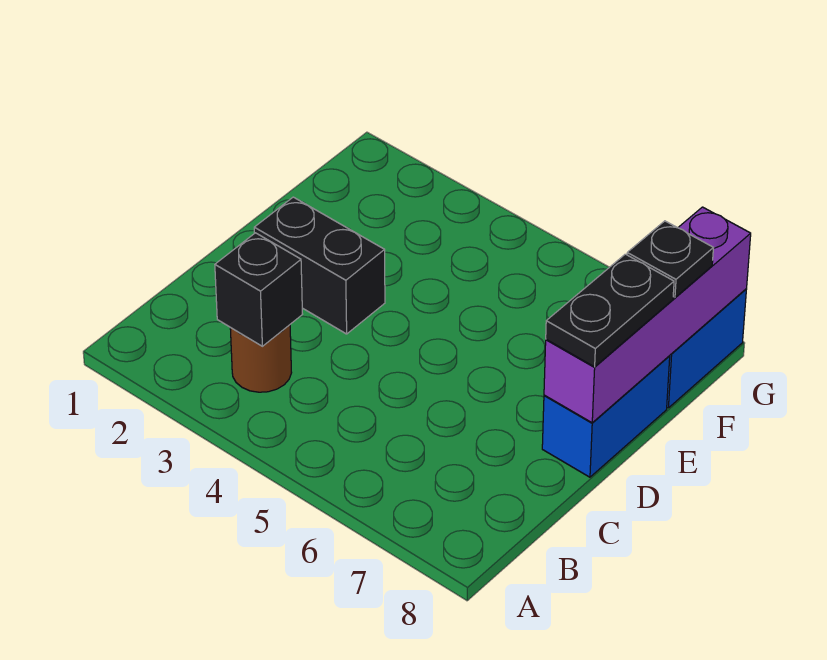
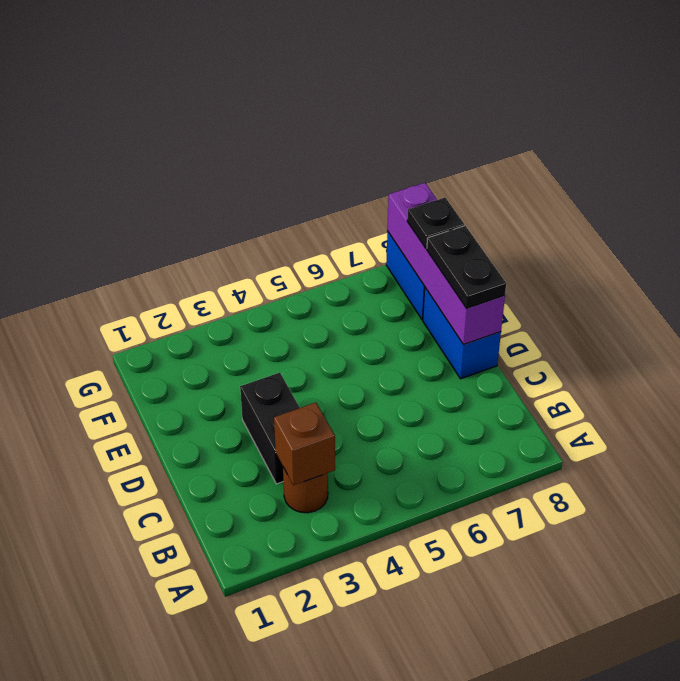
black 1x1 brick [215,233,302,346] -> brown 1x1 brick [274,403,335,485]
black 1x2 brick [254,197,385,334] -> black 1x2 brick turned to [240,373,300,484]

